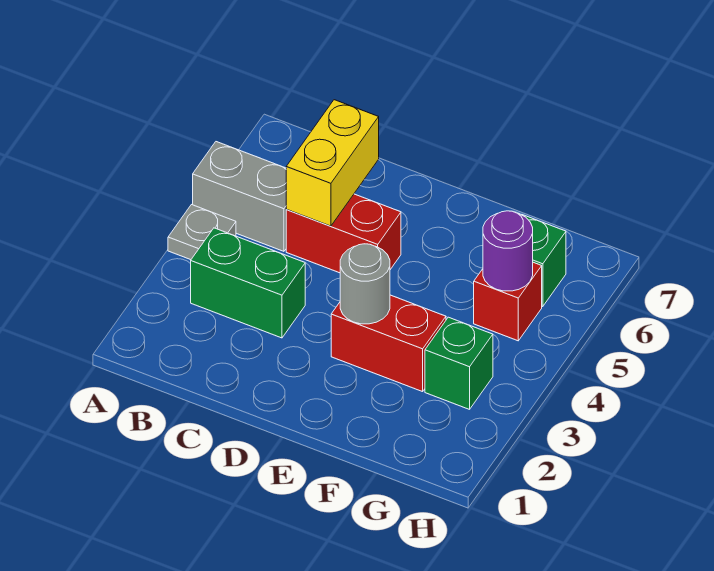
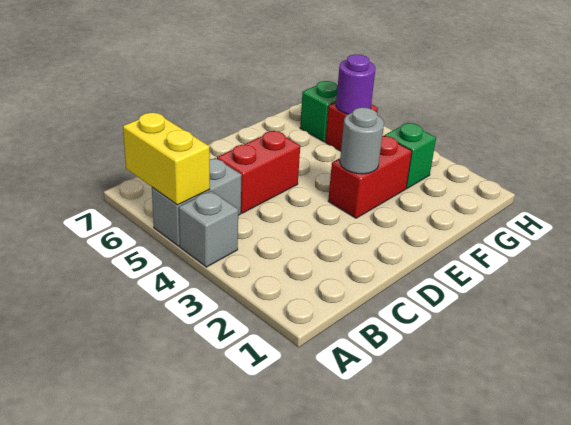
grey 1x1 plate [168,205,236,260] -> grey 1x1 brick [179,191,238,267]
green 1x2 brick [191,228,305,338] -> none
yellow 1x2 brick [286,100,379,226] -> yellow 1x2 brick moved to [123,113,210,205]

